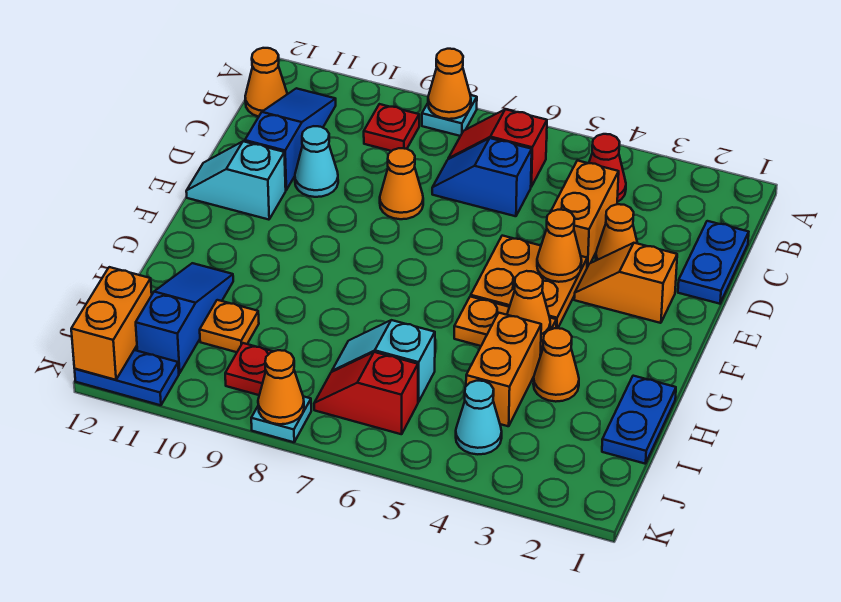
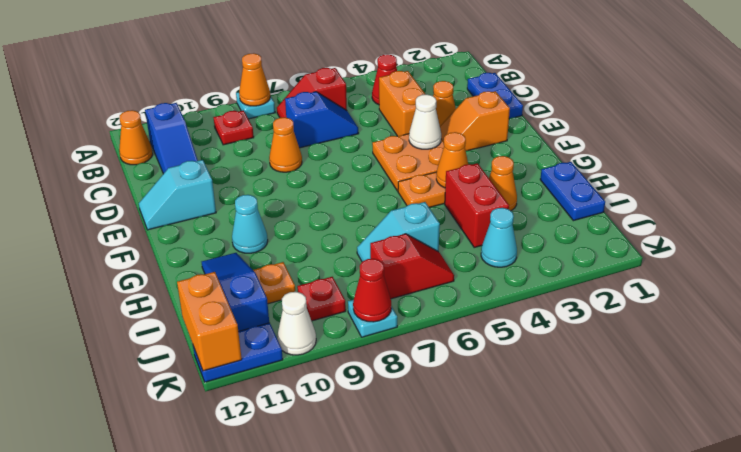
blue 1x3 slope [245,88,336,190] -> blue 1x3 slope turned to [145,103,198,174]
blue 1x2 slope [432,138,532,216] -> blue 1x2 slope turned to [285,92,359,148]
cyan 1x1 cone [295,126,338,197] -> cyan 1x1 cone moved to [232,195,268,253]
orange 1x1 cone [537,210,582,282] -> white 1x1 cone [409,95,441,149]
orange 1x2 brick [466,313,541,426] -> red 1x2 brick [445,163,509,247]
red 1x2 slope [314,352,418,434] -> red 1x2 slope turned to [370,234,454,299]
orange 1x1 cone [258,350,304,424] -> red 1x1 cone [353,259,391,322]
none -> white 1x1 cone [277,292,316,355]

